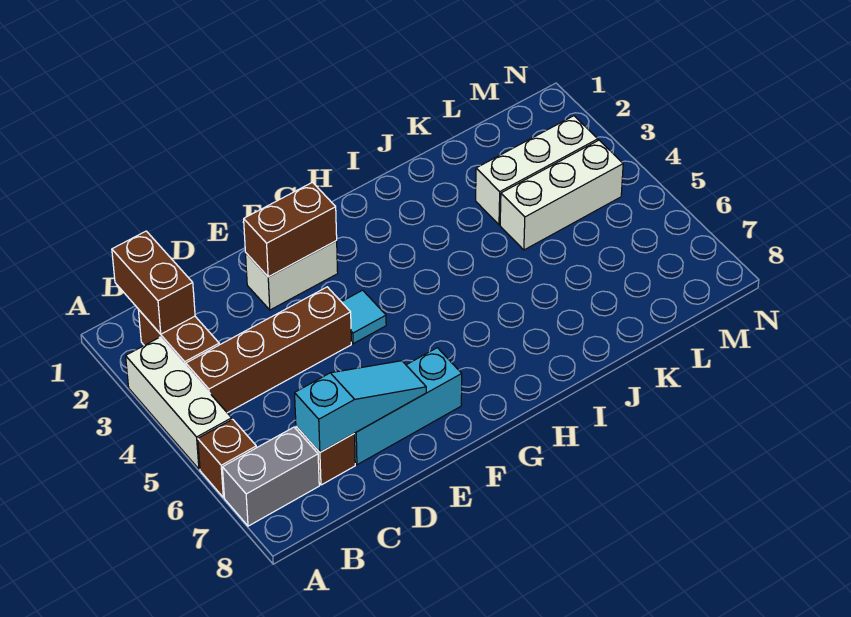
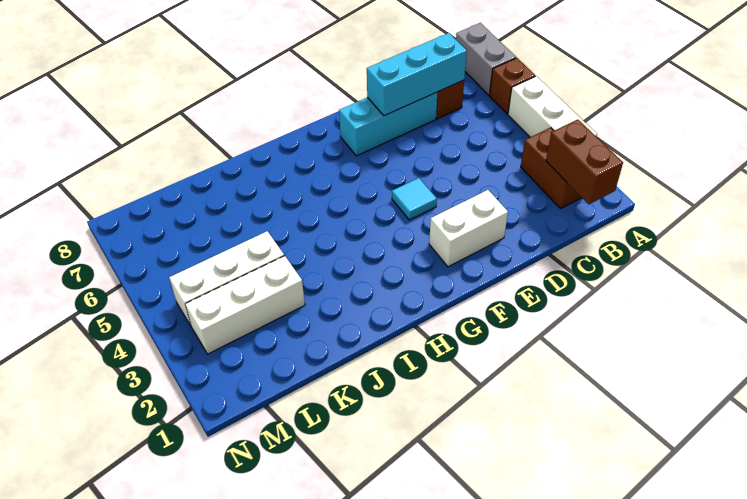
grey 1x2 brick [222,427,319,526] -> grey 1x2 brick turned to [456,23,516,95]
brown 1x4 brick [186,287,351,413] -> none
cyan 1x3 slope [295,361,426,452] -> cyan 1x3 brick [367,33,467,116]
brown 1x2 brick [244,182,337,277] -> none

